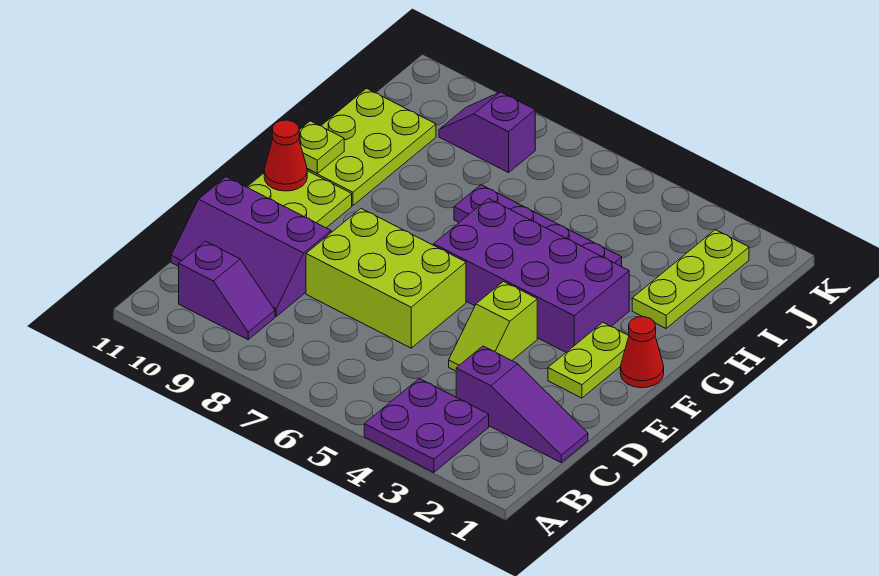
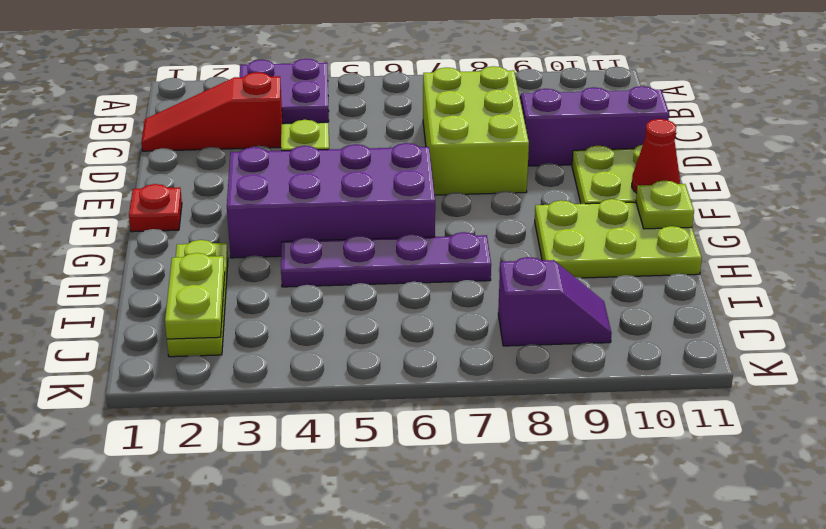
purple 1x2 slope [179,241,275,340] -> none
purple 1x3 slope [456,346,588,462] -> red 1x3 slope [141,72,283,151]
lime 2x3 brick [306,209,466,348] -> lime 2x3 brick turned to [423,66,529,195]
lime 1x2 plate [548,323,629,398] -> lime 1x2 plate moved to [165,253,225,339]
red 1x1 cone [620,317,664,388] -> red 1x1 plate [129,184,182,232]
lime 2x3 plate [307,89,436,205] -> lime 2x3 plate turned to [535,199,702,278]

